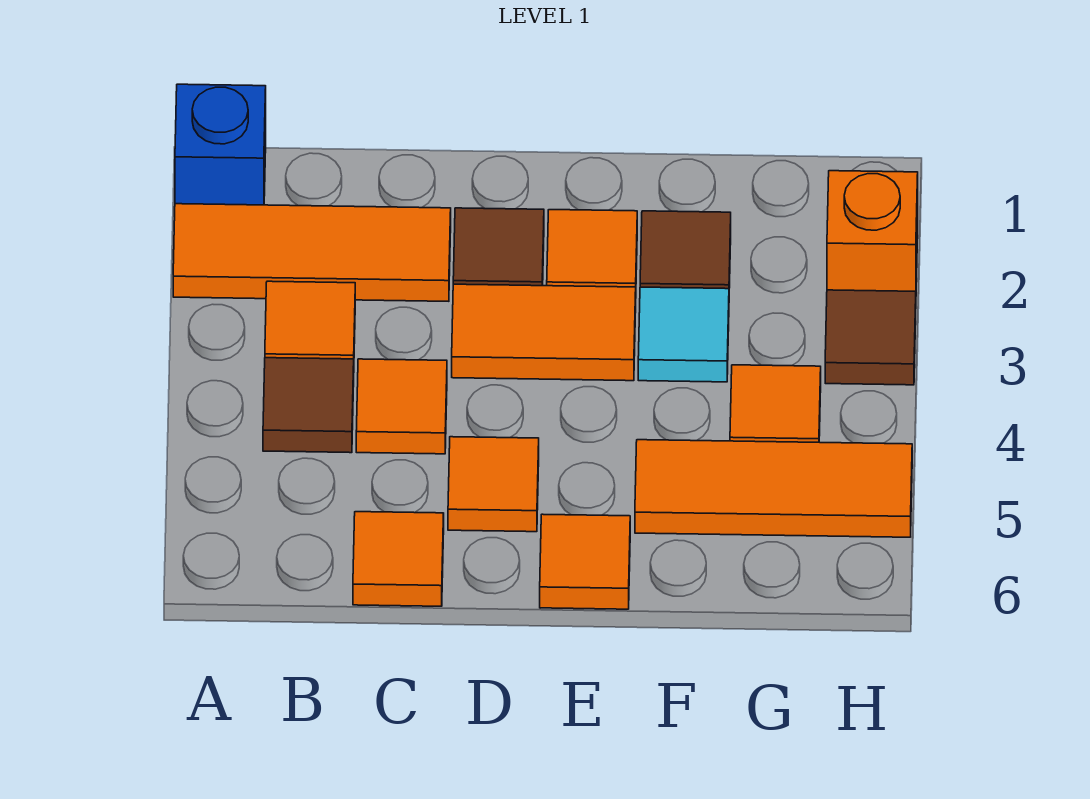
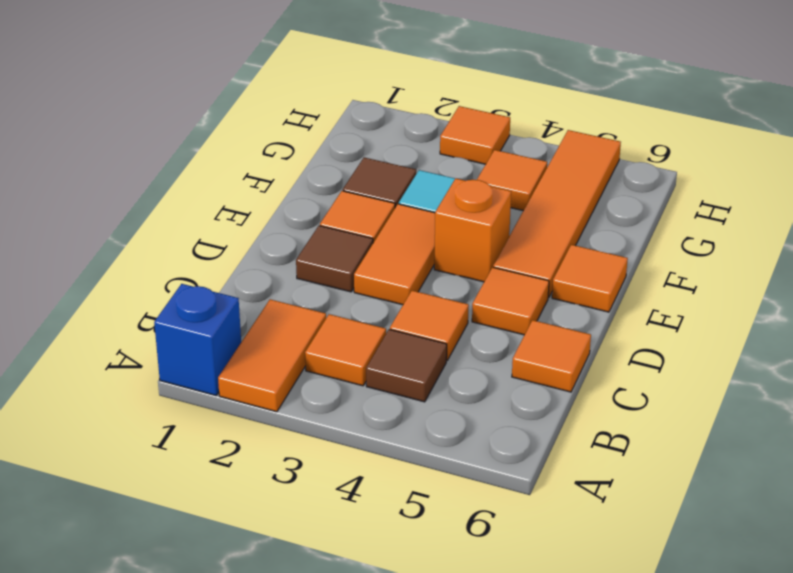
orange 1x3 tile [173,204,451,301] -> orange 1x2 tile [218,299,326,412]
orange 1x3 tile [635,440,912,537] -> orange 1x4 tile [493,130,621,298]
orange 1x1 brick [827,171,918,292] -> orange 1x1 brick moved to [434,178,511,282]
brown 1x1 tile [825,290,916,385] -> orange 1x1 tile [440,106,510,164]

